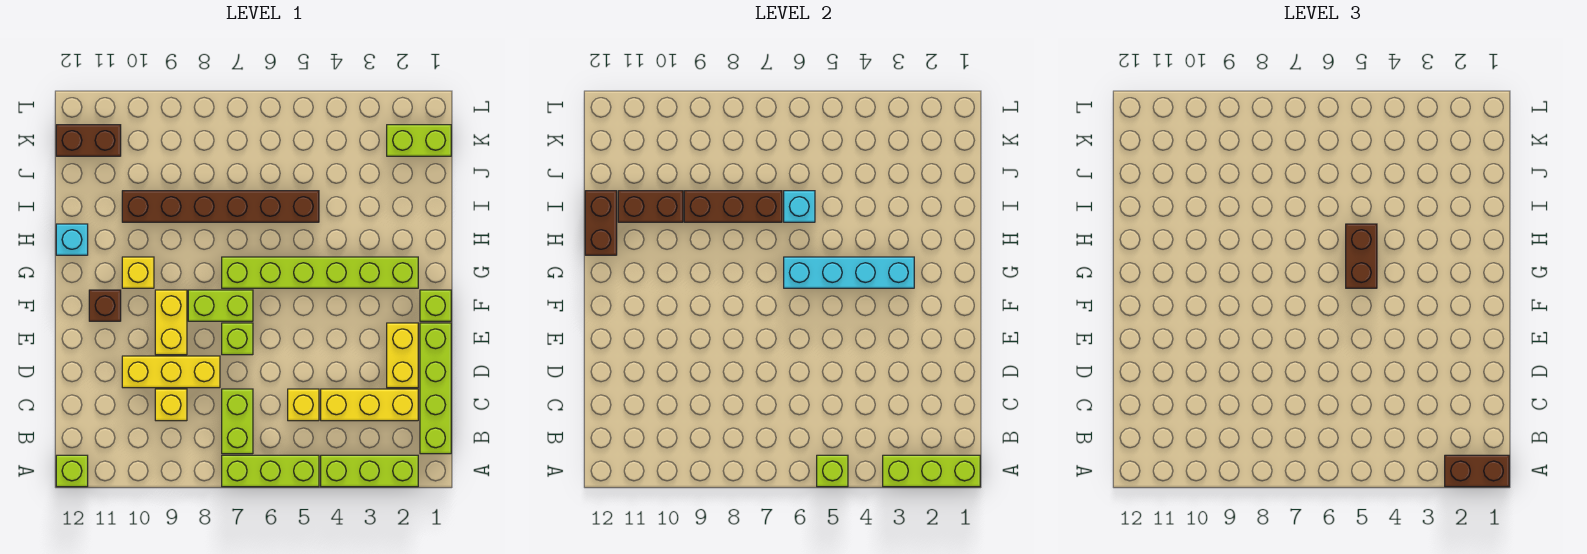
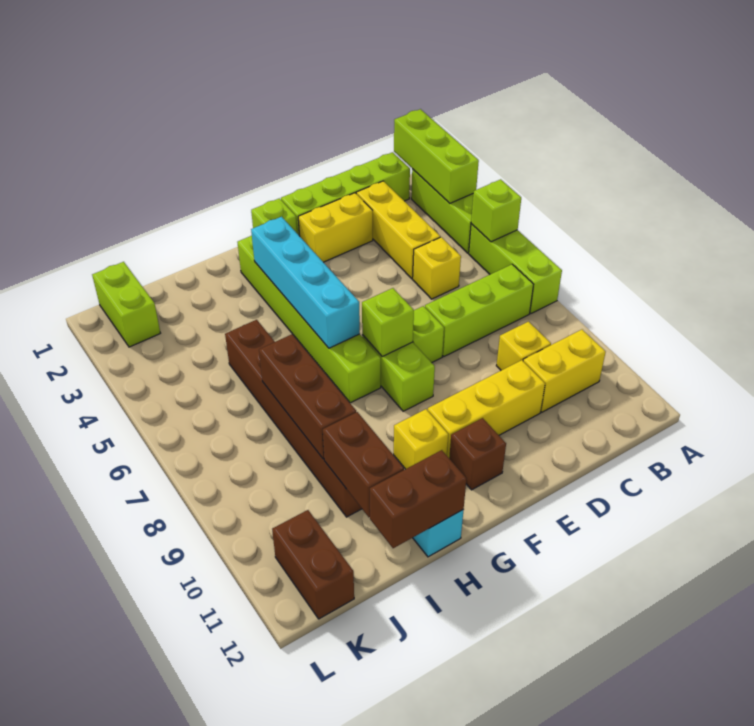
brown 1x2 brick [1445,455,1509,487] -> none
lime 1x1 brick [56,455,88,487] -> lime 1x1 brick moved to [362,288,414,356]
lime 1x2 brick [222,389,253,454] -> lime 1x3 brick [425,264,534,356]
yellow 1x3 brick [122,356,220,388] -> yellow 1x3 brick turned to [428,360,545,458]
yellow 1x2 brick [155,290,187,355] -> yellow 1x2 brick moved to [523,330,606,412]
brown 1x2 brick [1346,224,1377,288] -> none
cyan 1x1 brick [784,191,815,222] -> none

